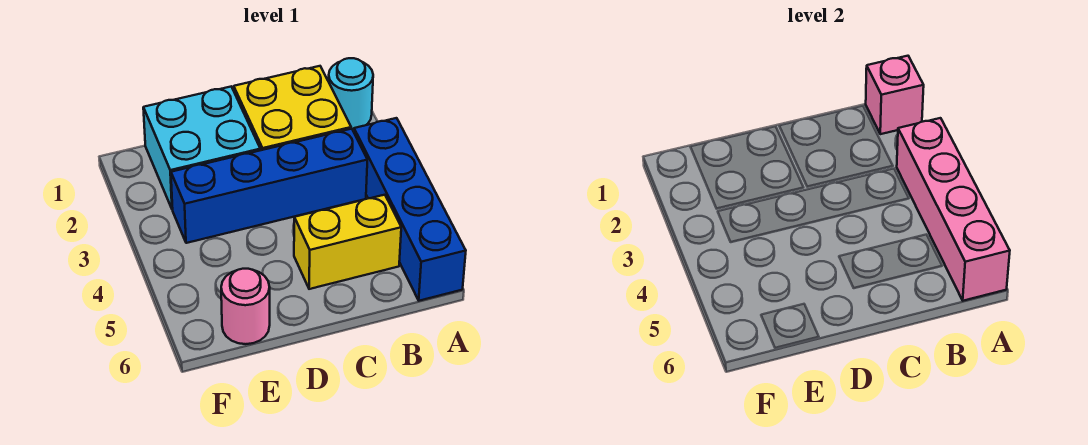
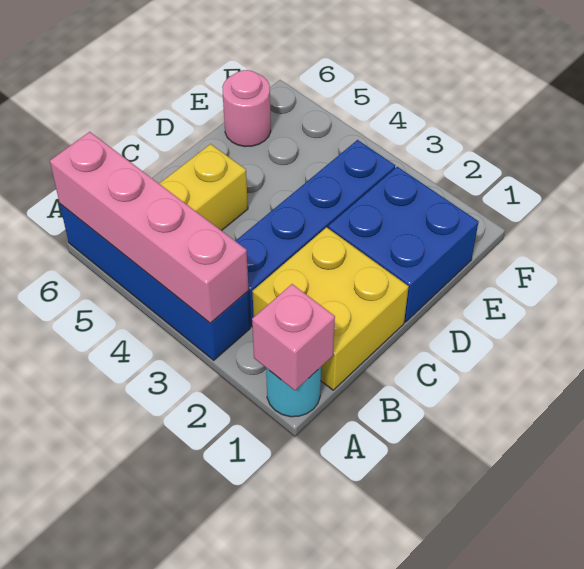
cyan 2x2 brick [143,87,260,209] -> blue 2x2 brick [328,167,478,322]

